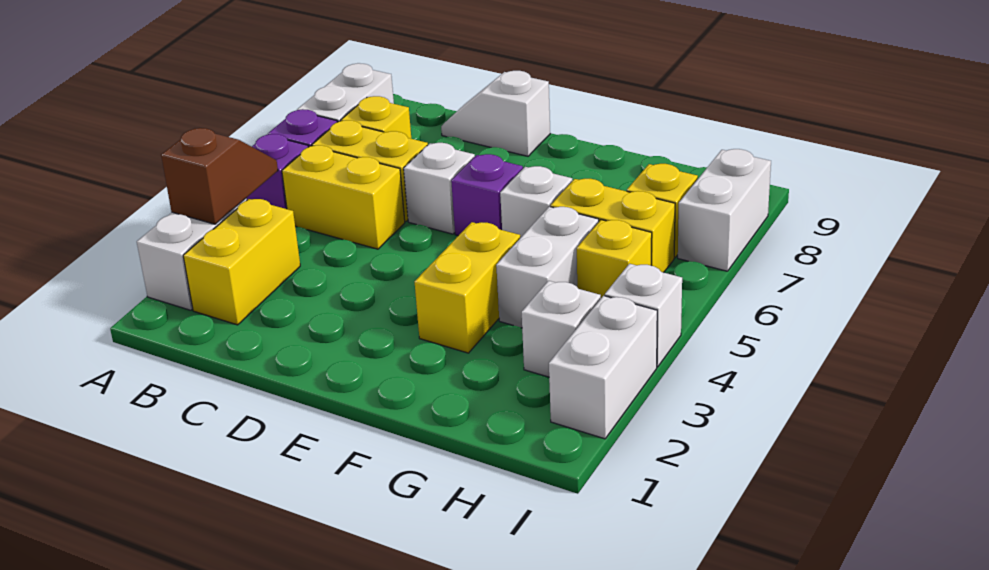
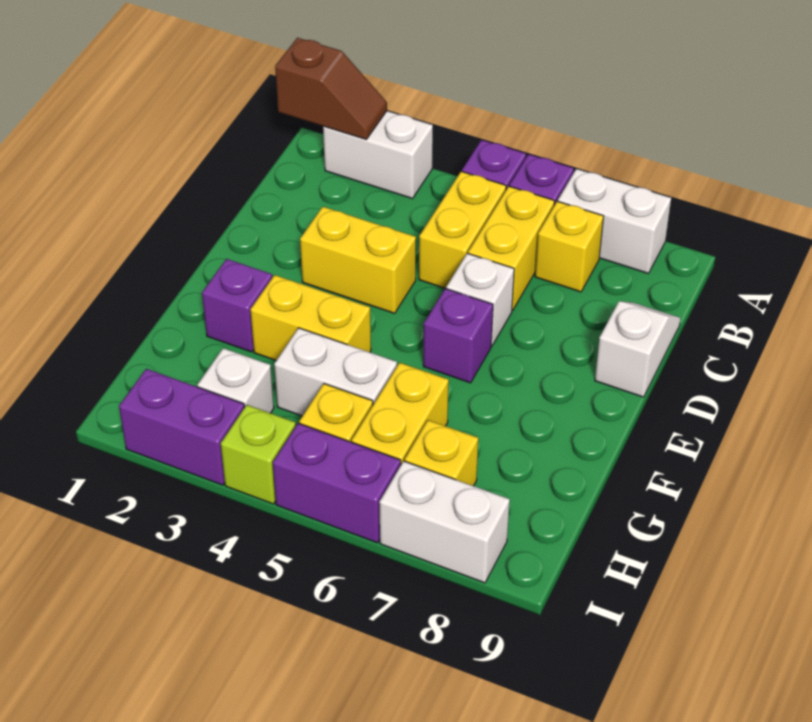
brown 1x2 slope [161,128,278,224] -> brown 1x2 slope moved to [275,38,387,140]
yellow 1x2 brick [183,199,300,325] -> yellow 1x2 brick moved to [300,207,416,313]
none -> purple 1x1 brick [202,259,272,352]
white 1x1 brick [500,166,572,238] -> none
white 1x2 brick [549,296,657,439] -> purple 1x2 brick [119,369,244,485]
white 1x1 brick [605,264,682,367] -> lime 1x1 brick [221,405,296,504]
none -> purple 1x2 brick [273,423,401,543]

